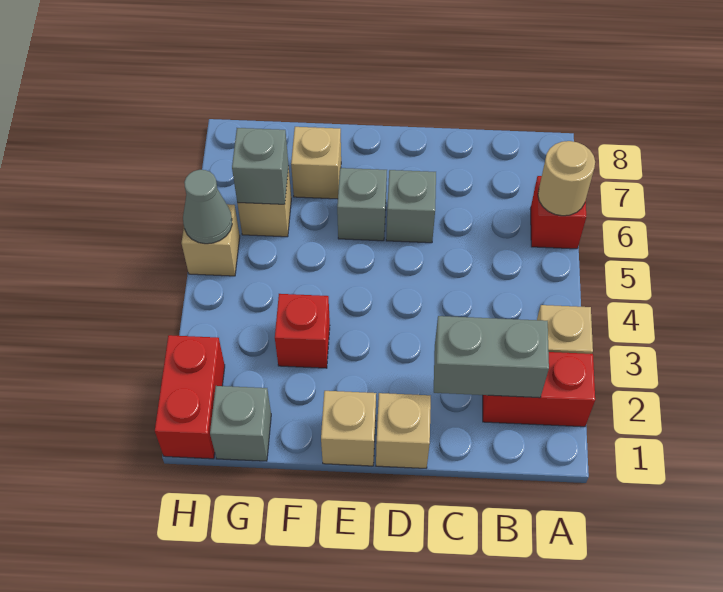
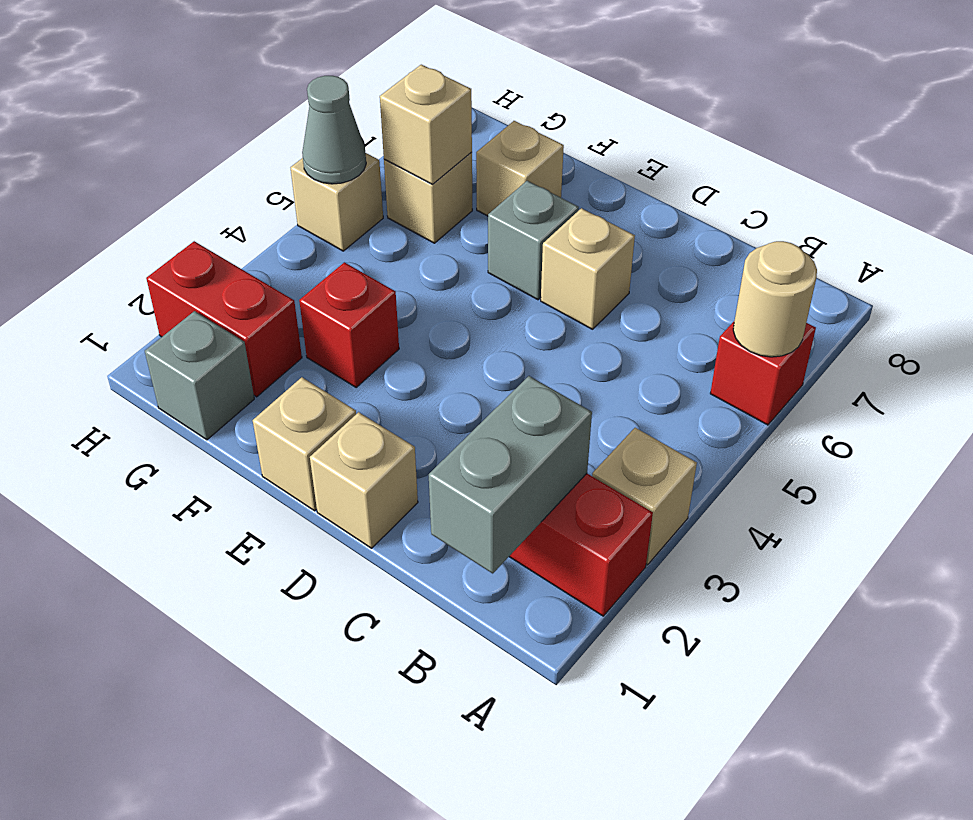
grey 1x2 brick [434,316,549,398] -> grey 1x2 brick turned to [429,376,592,573]
grey 1x1 brick [386,170,436,243] -> tan 1x1 brick [541,208,635,329]
grey 1x1 brick [232,128,289,204] -> tan 1x1 brick [380,65,472,184]
red 1x2 brick [155,335,225,459] -> red 1x2 brick turned to [146,241,302,397]

